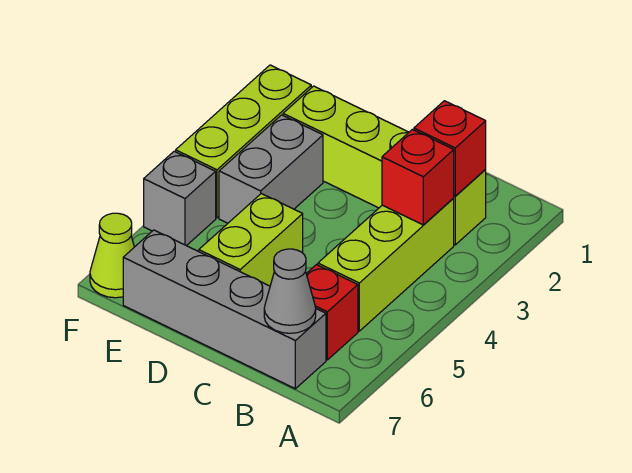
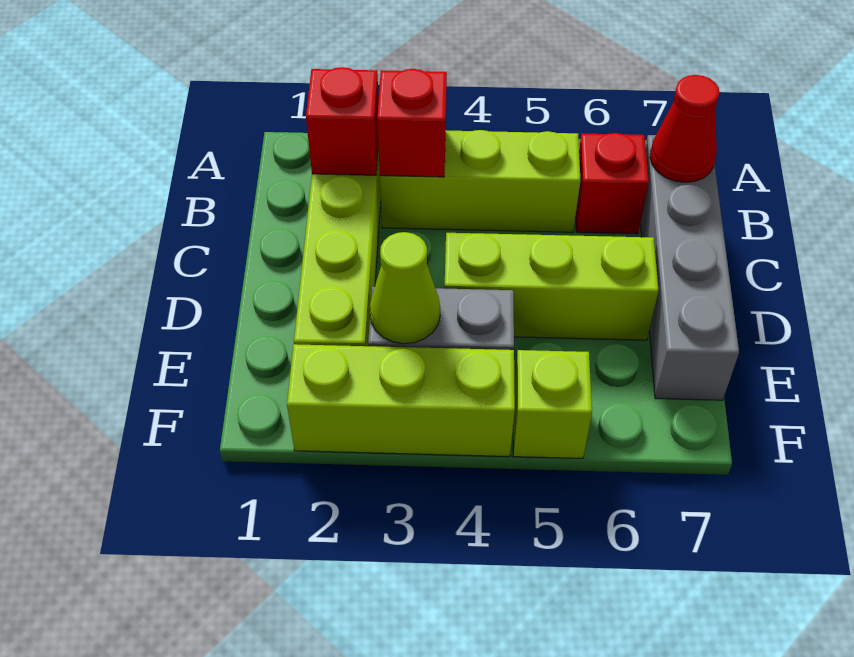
grey 1x1 cone [264,249,316,333] -> red 1x1 cone [650,75,719,182]
lime 1x2 brick [199,194,303,286] -> lime 1x3 brick [445,233,659,340]
grey 1x1 brick [144,151,216,246] -> lime 1x1 brick [513,350,592,458]
lime 1x1 cone [90,213,134,298] -> lime 1x1 cone moved to [370,232,440,344]

